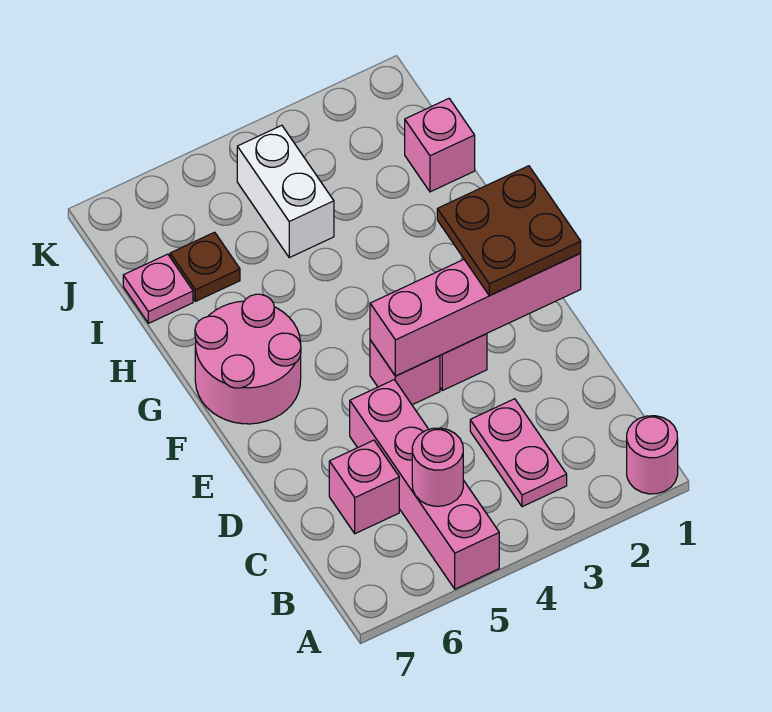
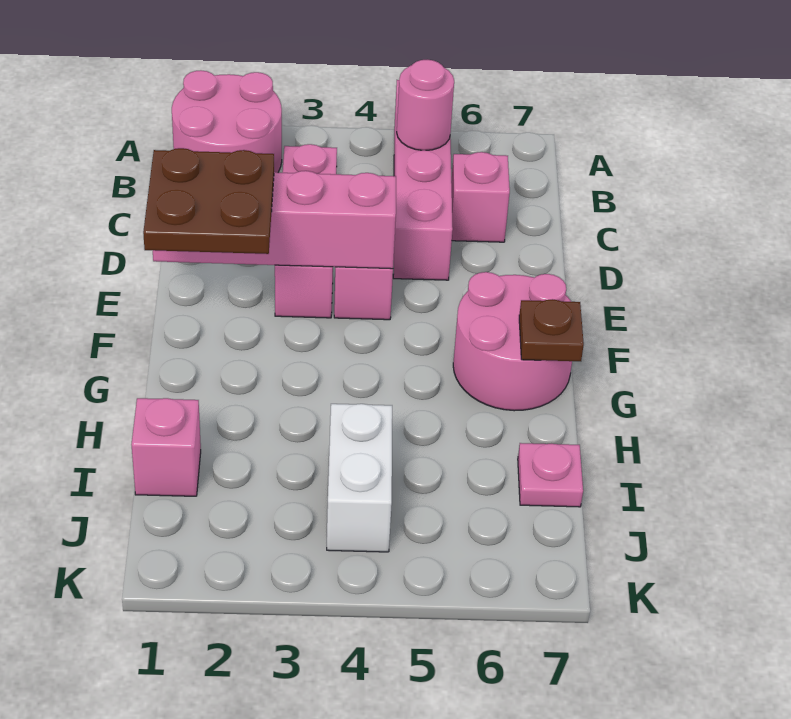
pink 1x1 round brick [627,416,678,494] -> pink 2x2 round brick [172,70,282,173]
brown 1x1 plate [170,232,240,301] -> brown 1x1 plate moved to [519,299,584,361]

